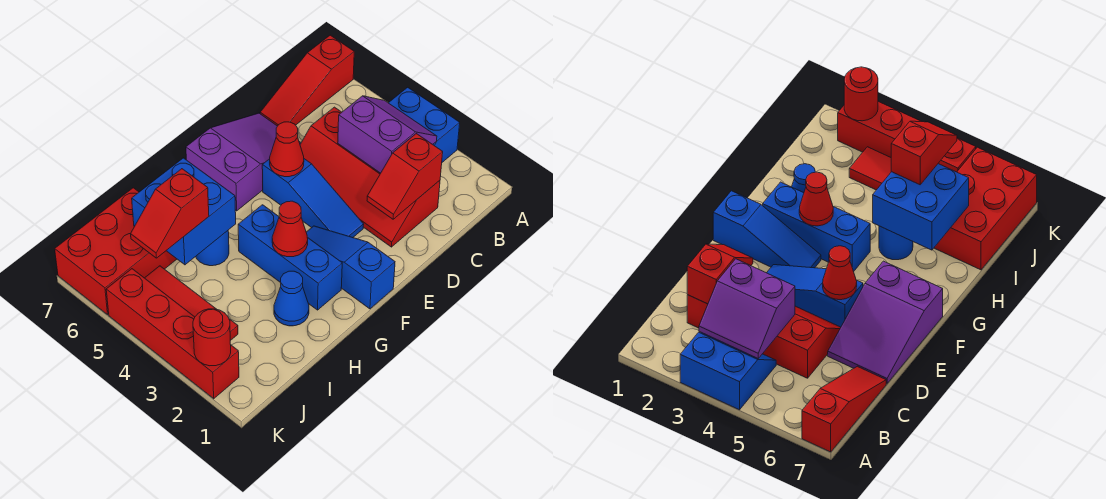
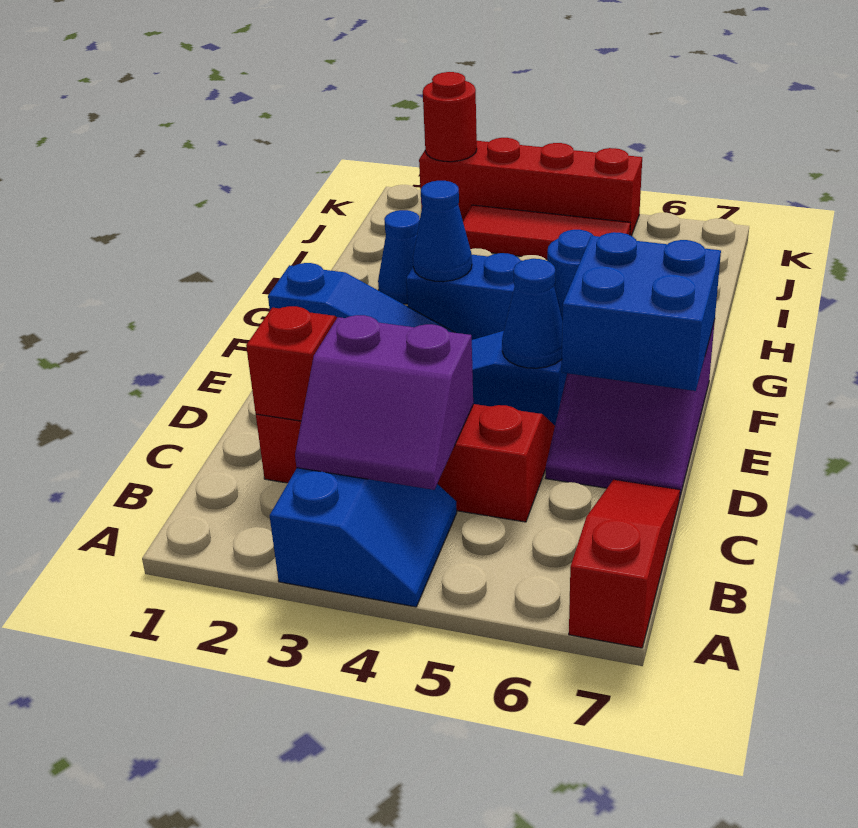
blue 2x2 slope [389,87,460,162] -> blue 2x2 slope turned to [270,468,457,607]
red 1x1 cone [270,122,304,177] -> blue 1x1 cone [502,259,563,368]
blue 1x3 brick [238,205,342,310] -> blue 1x2 brick [406,253,522,340]
red 1x1 cone [272,201,308,257] -> blue 1x1 cone [413,181,472,282]
blue 2x2 brick [132,158,236,265] -> blue 2x2 brick moved to [562,232,721,391]
red 1x2 slope [131,169,209,258] -> none
red 2x3 brick [55,188,177,315] -> none

